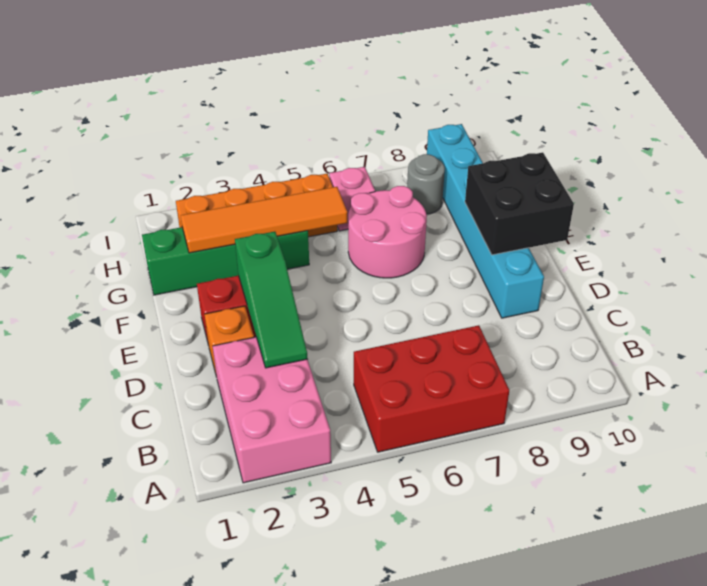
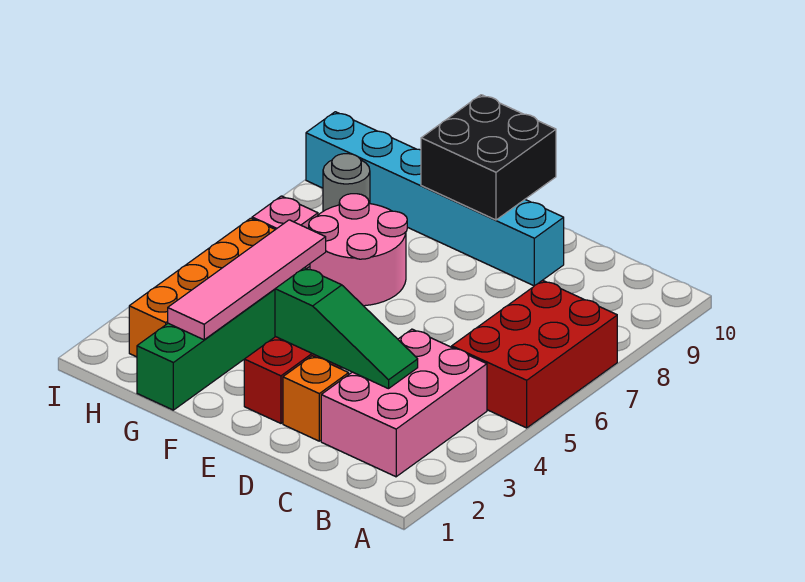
pink 2x3 brick [213,337,331,483] -> pink 2x3 brick turned to [321,329,487,477]
orange 1x4 tile [181,187,347,253] -> pink 1x4 tile [168,220,326,340]

